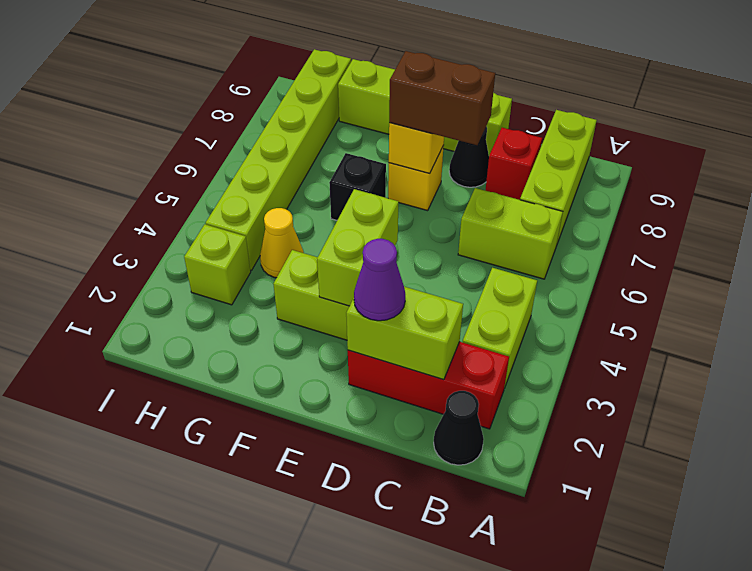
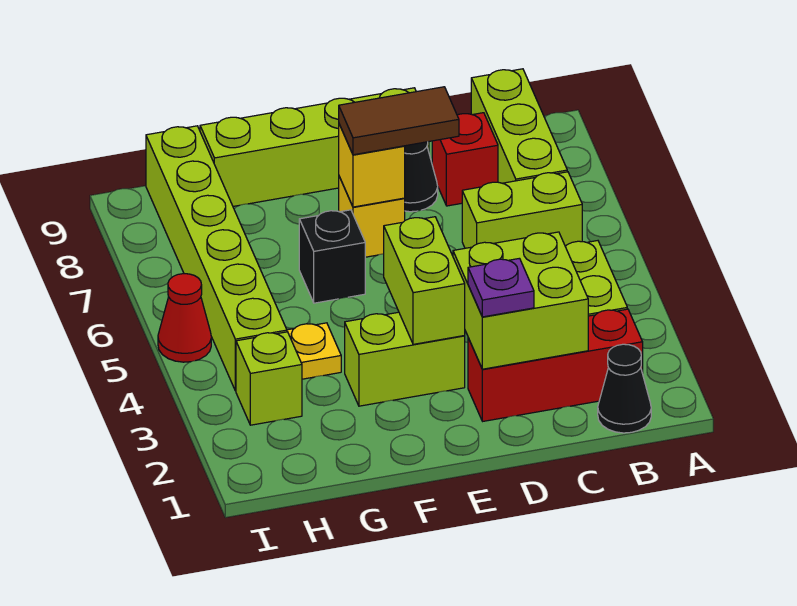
lime 1x2 brick [346,287,463,380] -> lime 2x2 brick [453,232,588,369]
purple 1x1 cone [354,239,405,321] -> purple 1x1 plate [468,258,534,317]
brown 1x2 brick [389,51,495,145] -> brown 1x2 tile [339,87,459,155]
yellow 1x1 cone [260,208,304,278] -> yellow 1x1 plate [287,323,341,379]
none -> red 1x1 cone [158,274,211,362]

